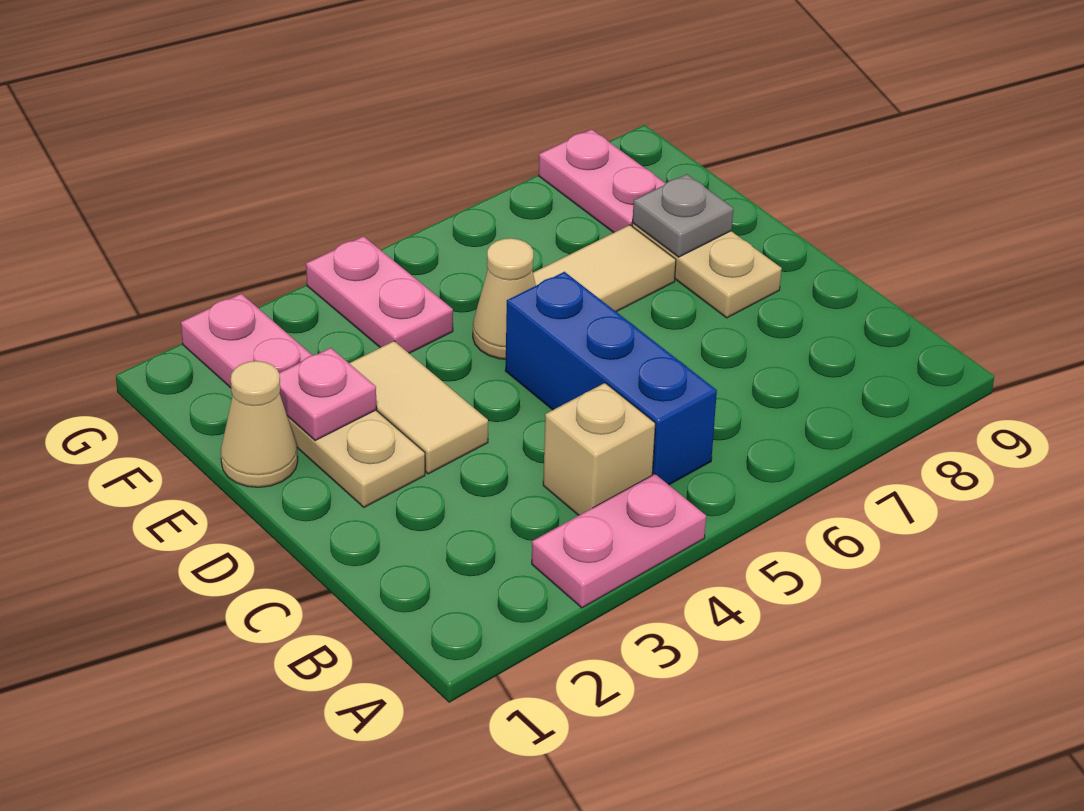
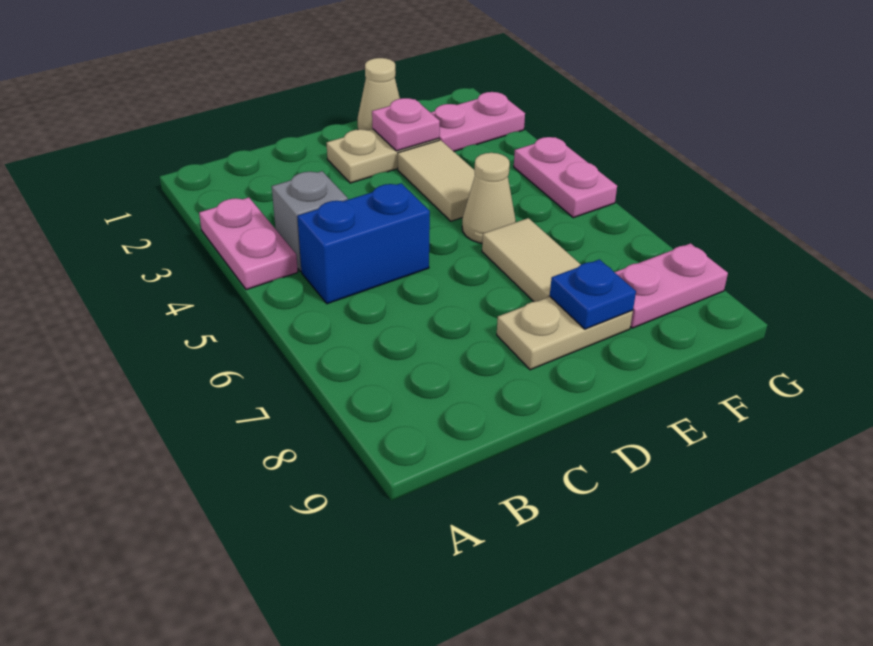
tan 1x1 brick [543,383,655,515] -> grey 1x1 brick [272,171,348,272]
blue 1x3 brick [505,272,717,485] -> blue 1x2 brick [297,183,430,304]
tan 1x2 tile [349,341,488,474] -> tan 1x2 tile turned to [398,140,475,221]
grey 1x1 plate [633,174,733,257] -> blue 1x1 plate [550,260,636,329]
pink 1x2 plate [306,236,453,353] -> pink 1x2 plate turned to [514,137,617,218]

